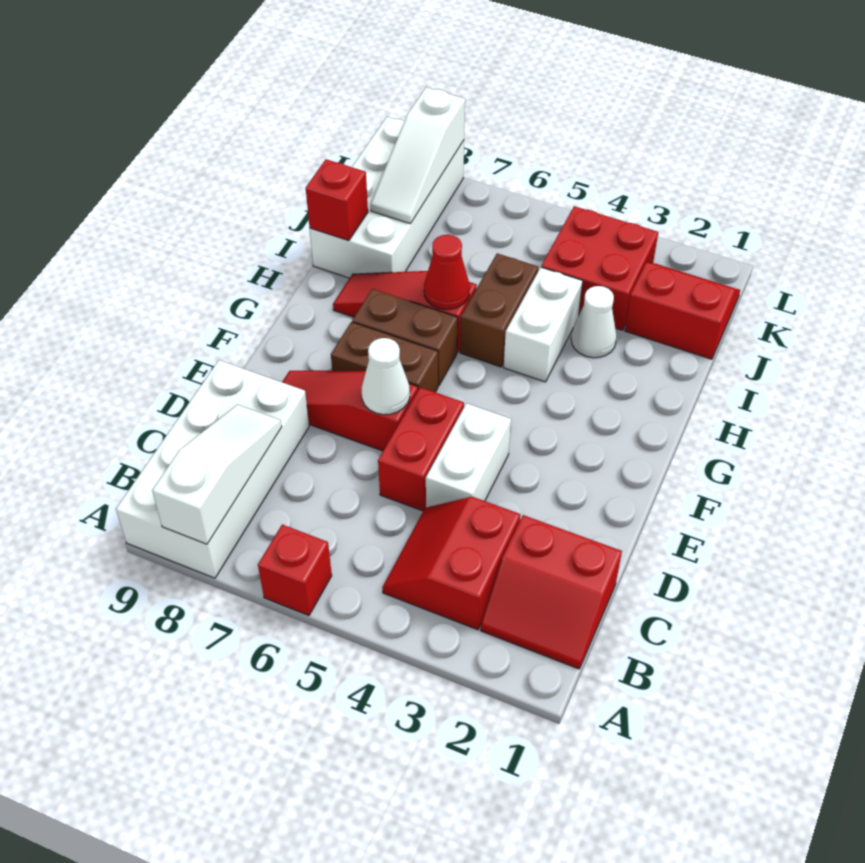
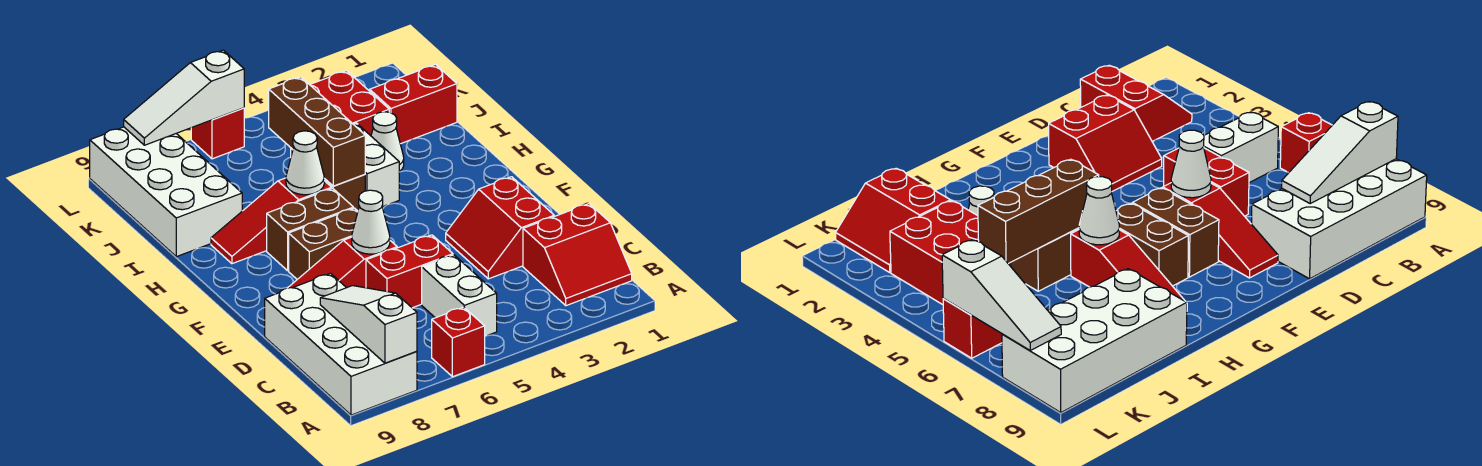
red 2x2 slope [382,497,520,630] -> red 2x2 slope moved to [446,177,554,279]
white 1x2 brick [426,403,511,507] -> white 1x2 brick moved to [422,255,497,336]
red 1x2 brick [378,387,464,511] -> red 1x2 brick turned to [366,235,453,308]
none -> brown 1x3 brick [269,77,365,186]
red 1x1 cone [424,235,470,309] -> white 1x1 cone [286,131,324,195]
red 1x1 brick [306,159,368,241] -> red 1x1 brick moved to [191,108,244,159]
white 1x3 slope [371,87,465,224] -> white 1x3 slope turned to [124,50,244,145]

